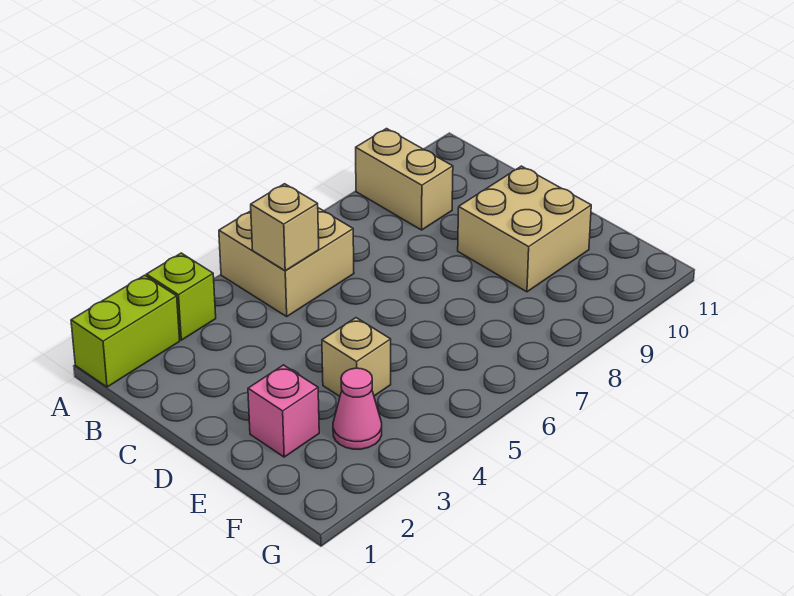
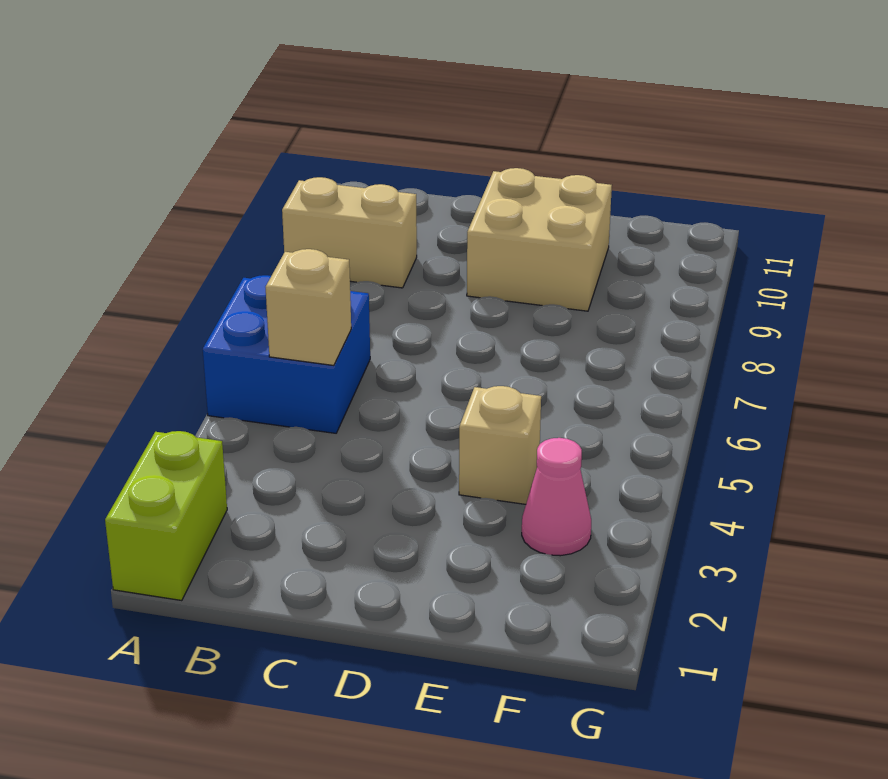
lime 1x1 brick [146,253,216,340] -> none
tan 2x2 brick [219,208,354,316] -> blue 2x2 brick [203,275,370,433]
pink 1x1 brick [248,365,319,457] -> none

